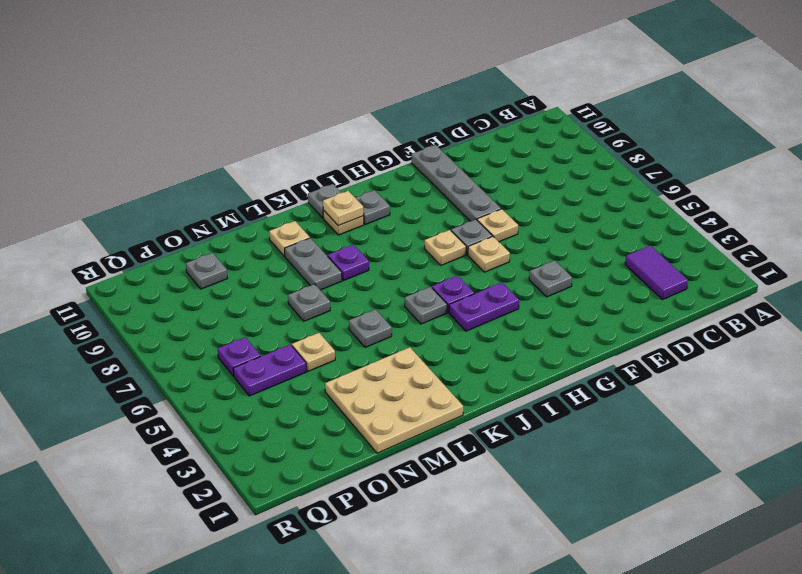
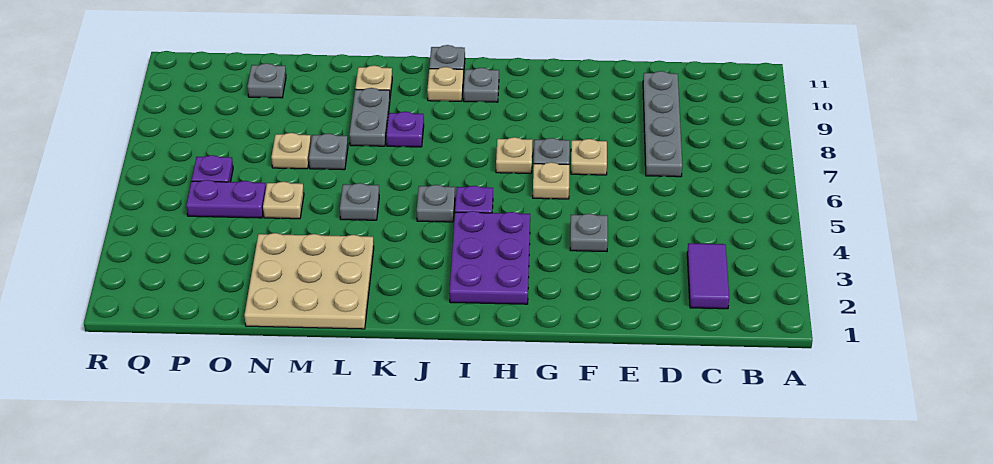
grey 1x4 plate [412,145,501,221] -> grey 1x4 plate moved to [643,71,682,177]
purple 1x2 plate [449,283,519,331] -> purple 2x3 plate [449,211,530,304]
tan 1x1 plate [323,191,364,226] -> tan 1x1 plate moved to [271,133,311,169]

